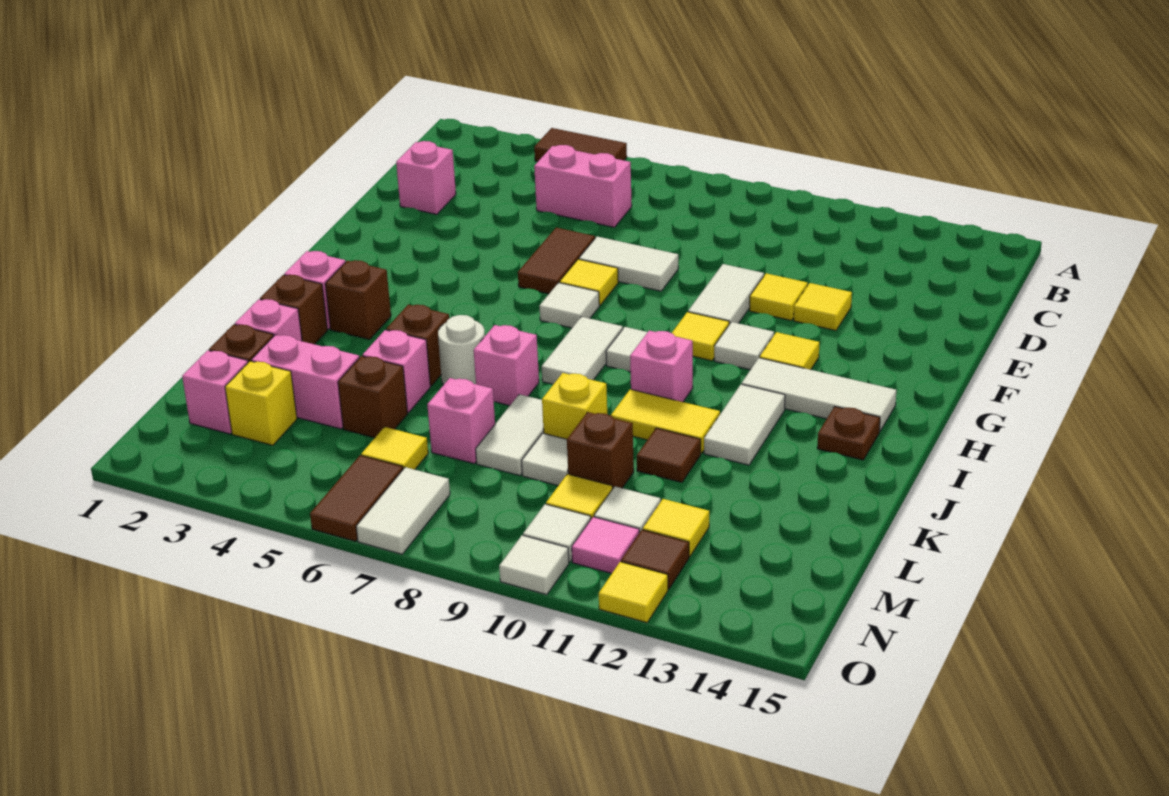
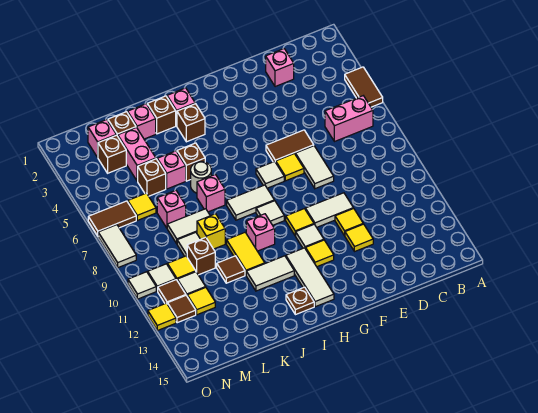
pink 1x2 brick [534,145,632,227] -> pink 1x2 brick turned to [325,96,373,142]
yellow 1x1 brick [225,361,297,445] -> brown 1x1 brick [98,135,126,173]
white 1x2 tile [356,467,450,554] -> white 1x2 tile turned to [98,225,136,268]
pink 1x1 tile [572,517,639,574] -> brown 1x1 tile [158,280,186,304]

